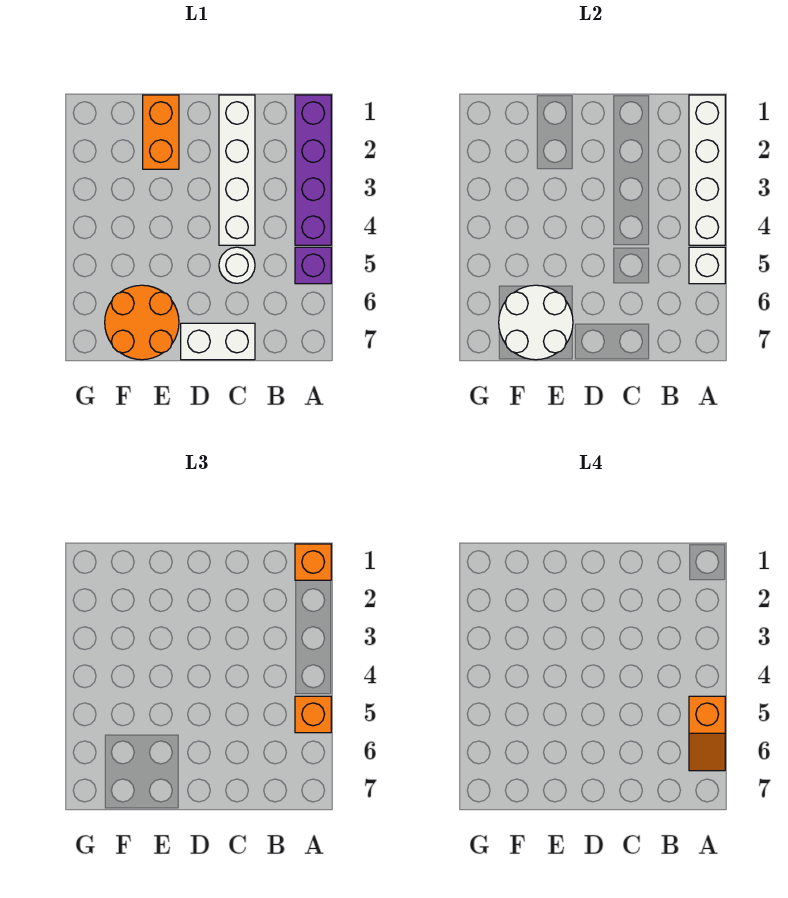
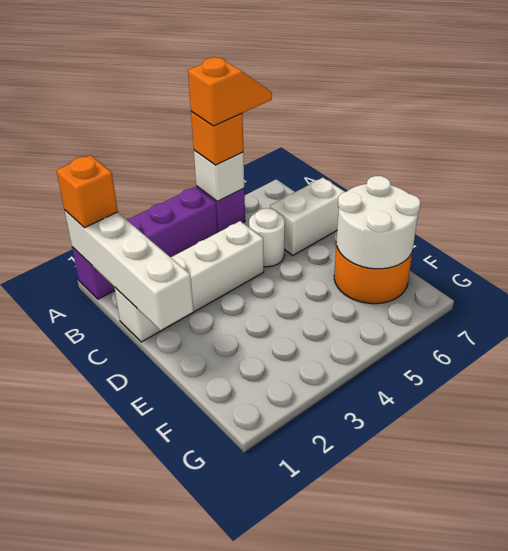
white 1x4 brick [689,95,725,245] -> white 1x4 brick turned to [65,210,194,330]
white 1x2 brick [181,323,255,360] -> white 1x2 brick turned to [270,178,345,255]
orange 1x2 brick [143,95,179,169] -> none

